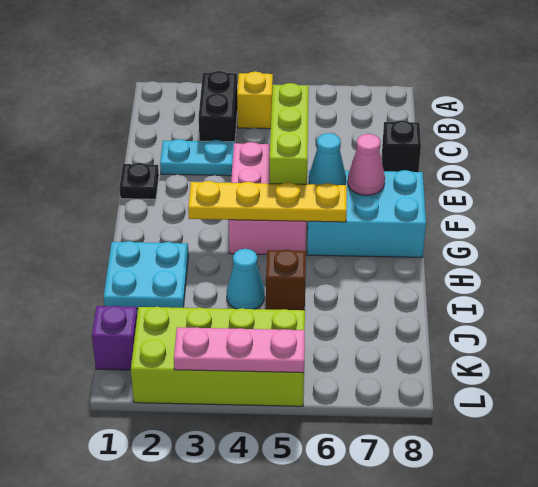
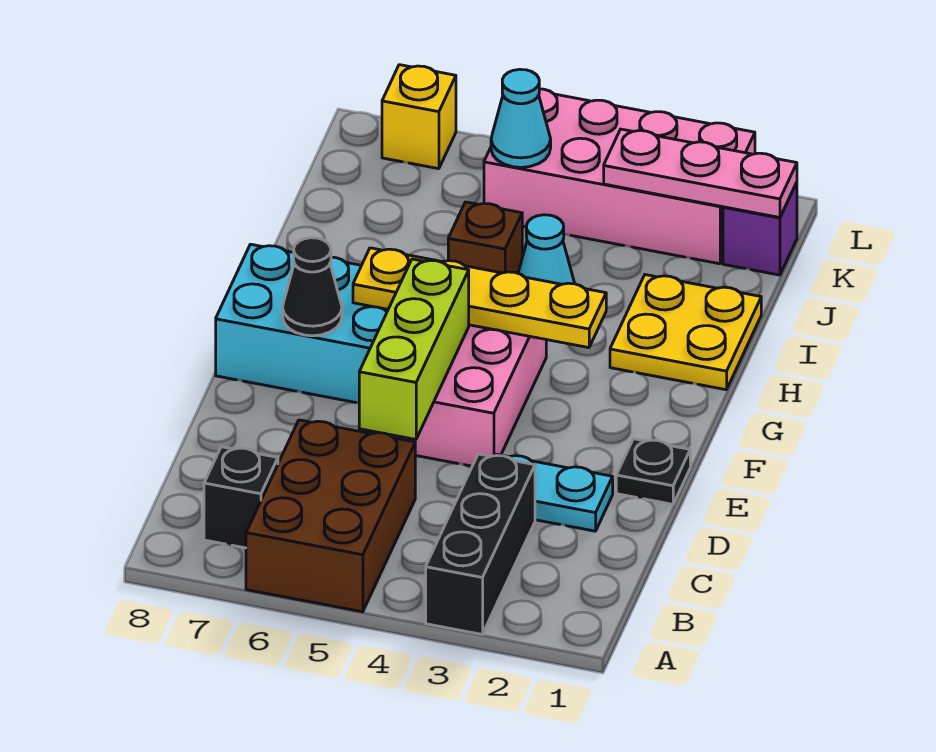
none -> brown 2x3 brick [246,420,415,612]
black 1x2 brick [199,71,237,143] -> black 1x3 brick [426,454,535,634]
yellow 1x1 brick [237,71,273,129] -> yellow 1x1 brick moved to [382,65,456,169]
black 1x1 brick [382,120,421,172] -> black 1x1 brick moved to [204,447,278,548]
cyan 1x1 cone [309,133,346,185] -> cyan 1x1 cone moved to [491,69,551,167]
pink 1x1 cone [348,134,385,195] -> black 1x1 cone [283,238,342,336]
cyan 2x2 plate [104,241,189,309] -> yellow 2x2 plate [610,275,761,390]
lime 2x4 brick [131,307,305,406] -> pink 2x4 brick [484,89,755,264]
pink 1x3 plate [174,327,305,373] -> pink 1x3 plate moved to [604,129,797,218]

